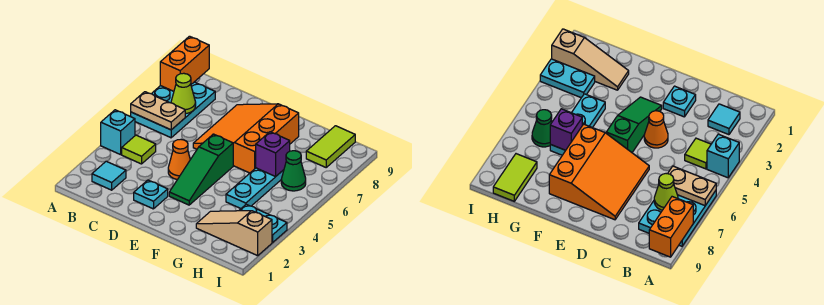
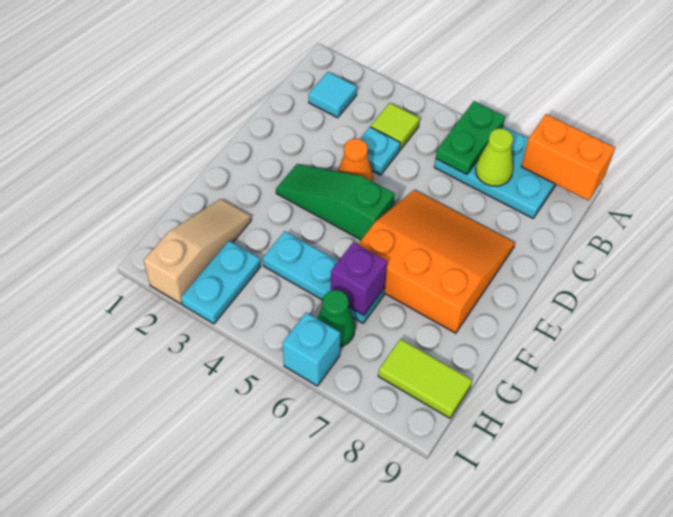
cyan 1x1 brick [101,110,135,155] -> cyan 1x1 brick moved to [282,312,340,386]
tan 1x2 plate [131,92,185,130] -> green 1x2 plate [436,101,505,174]
cyan 1x1 plate [134,180,168,209] -> cyan 1x1 plate moved to [360,127,400,175]

